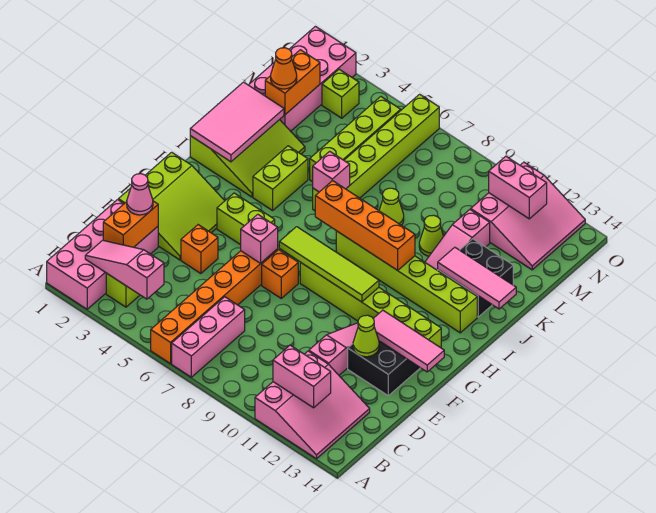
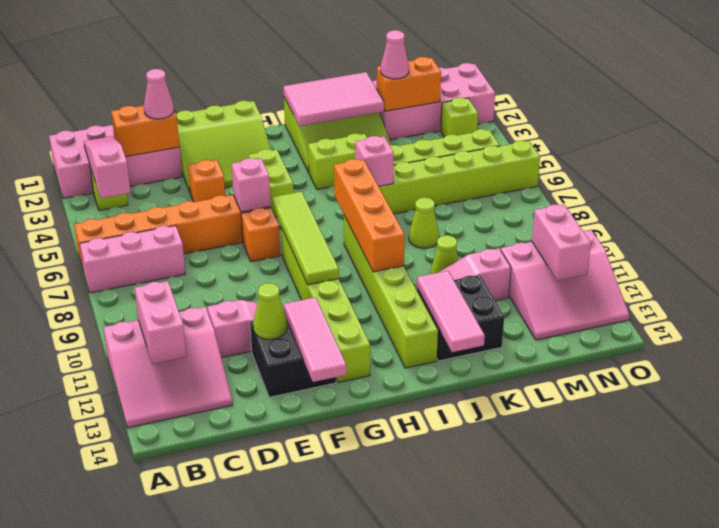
orange 1x1 cone [271,48,297,89] -> pink 1x1 cone [381,30,409,79]

